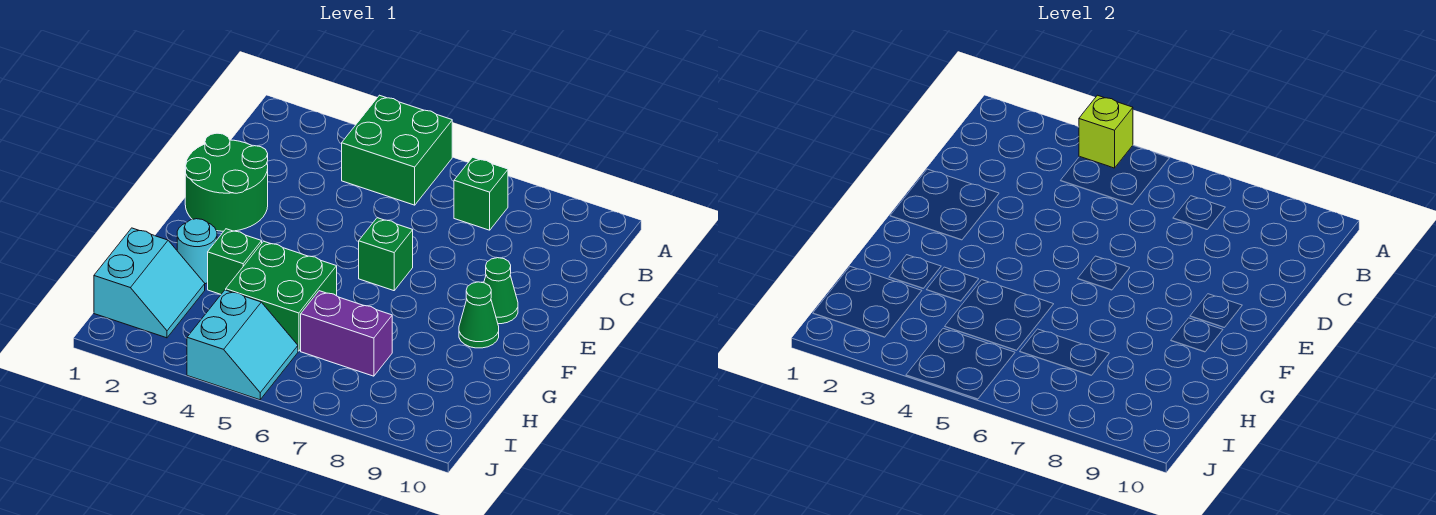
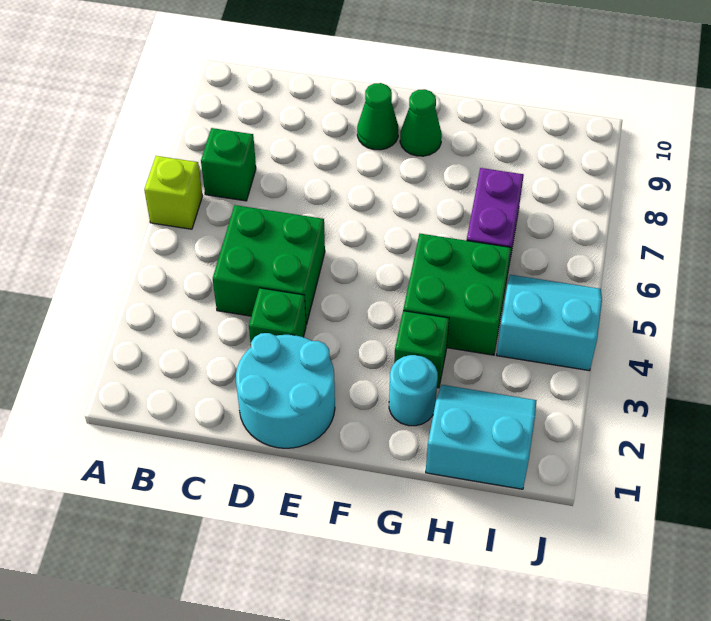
green 2x2 brick [342,95,452,205] -> green 2x2 brick moved to [213,205,325,325]
lime 1x1 brick [1079,95,1133,168] -> lime 1x1 brick moved to [144,156,202,229]
green 2x2 round brick [185,133,268,231] -> cyan 2x2 round brick [236,333,335,448]
green 1x1 brick [359,218,413,291] -> green 1x1 brick moved to [249,288,306,343]

